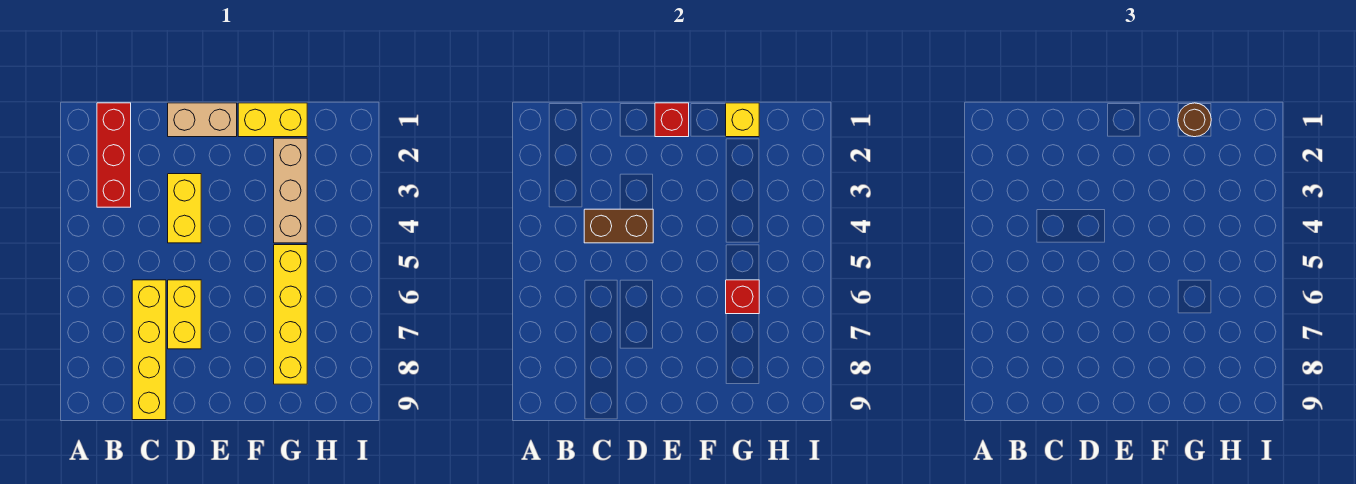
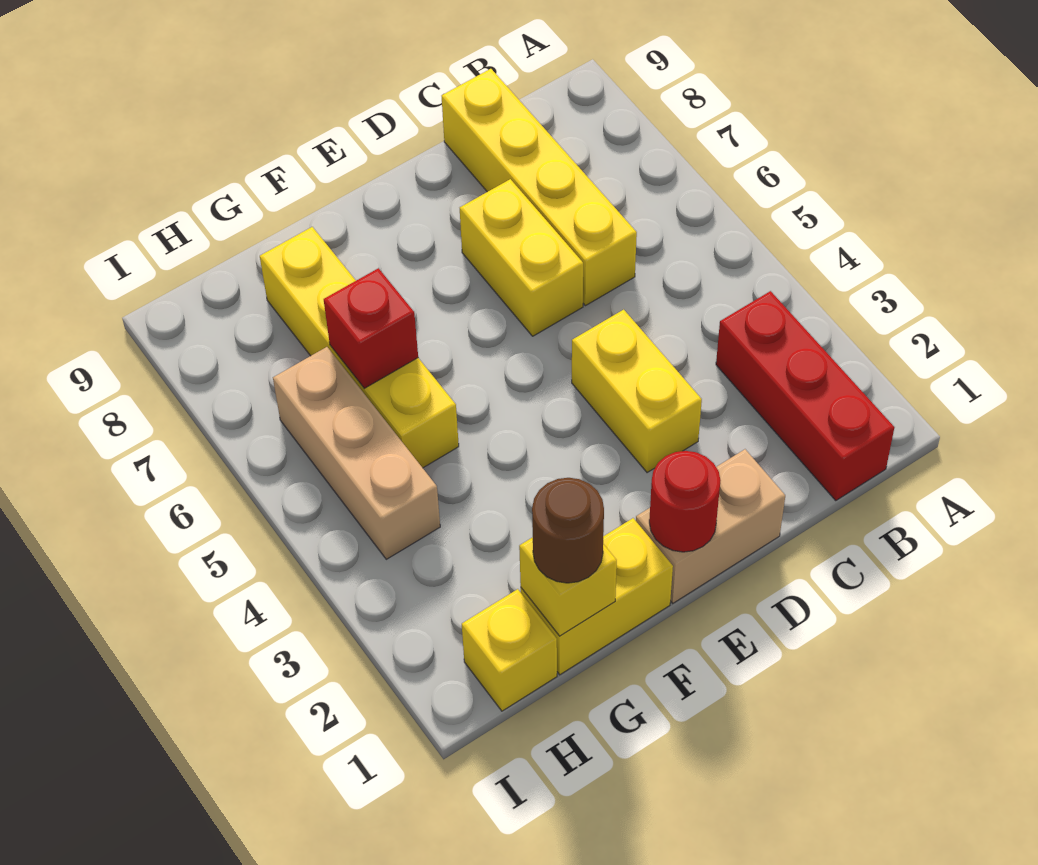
brown 1x2 brick [584,209,653,243] -> none
red 1x1 brick [655,103,689,137] -> red 1x1 round brick [649,451,721,552]
tan 1x3 brick [274,138,307,243] -> tan 1x3 brick moved to [273,347,440,559]
none -> yellow 1x1 brick [462,589,557,711]

